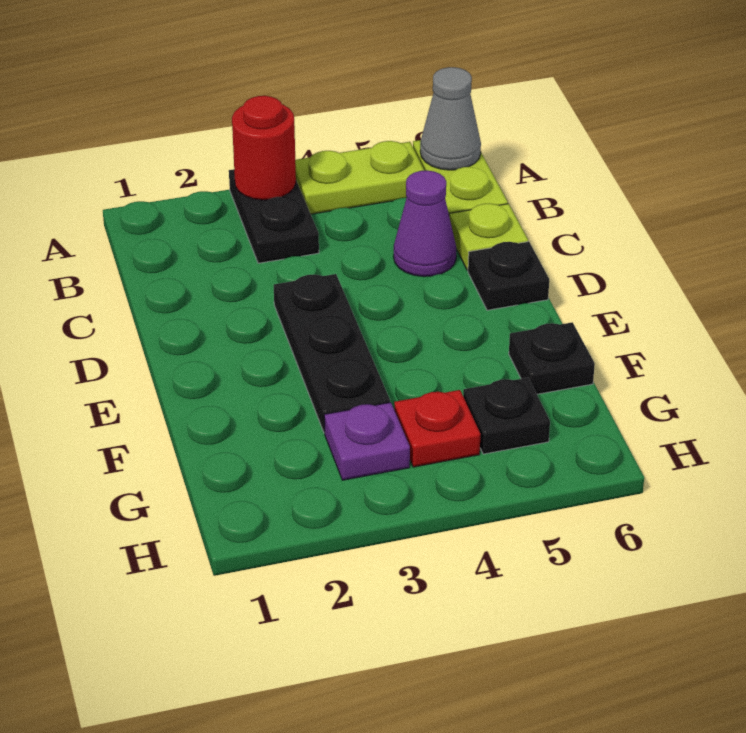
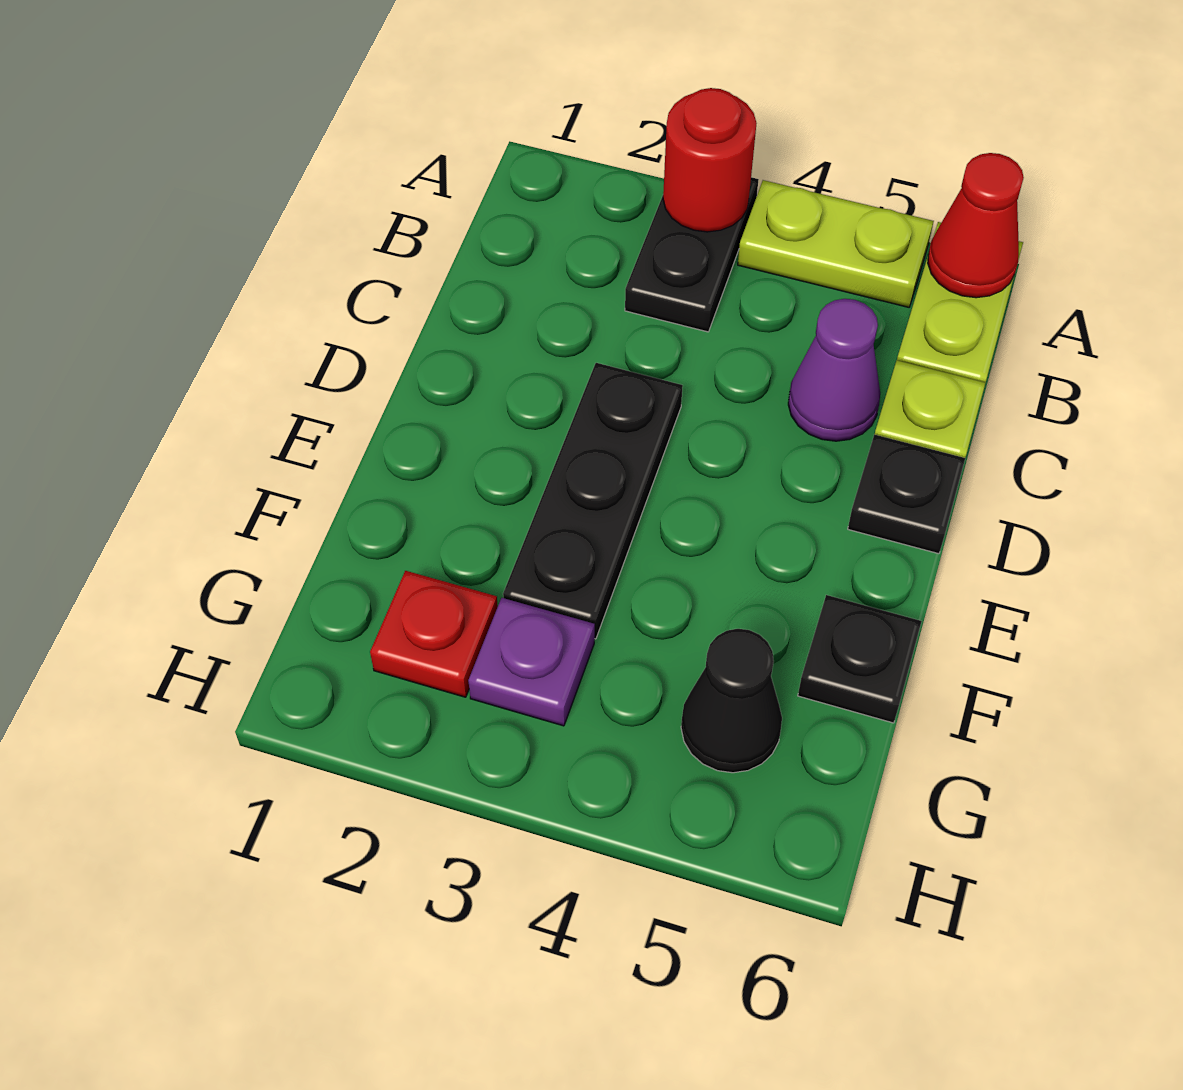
grey 1x1 cone [420,67,481,170] -> red 1x1 cone [928,153,1024,298]
red 1x1 plate [394,390,480,467] -> red 1x1 plate moved to [370,571,498,697]
black 1x1 plate [463,378,550,454] -> black 1x1 cone [681,629,782,773]

